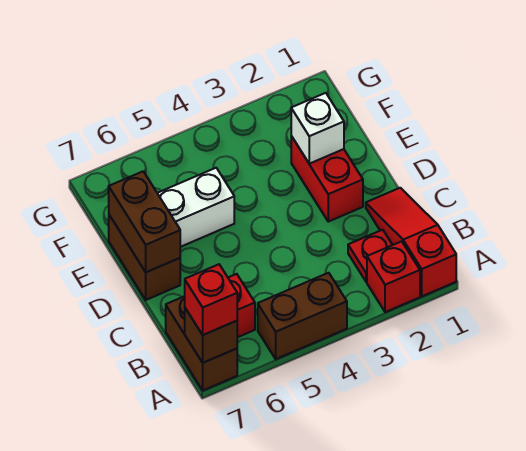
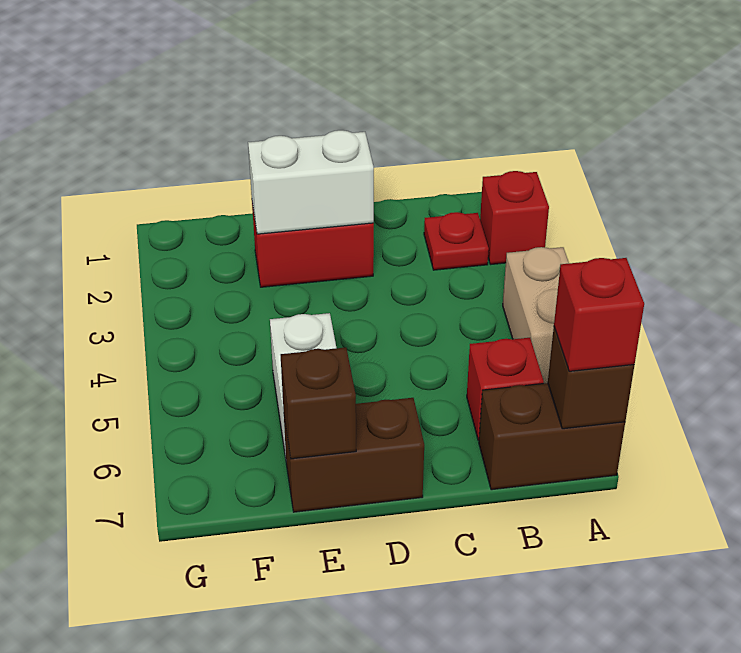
red 1x3 slope [366,188,456,296] -> none
brown 1x2 brick [258,273,347,359] -> tan 1x2 brick [503,247,569,383]
brown 1x2 brick [109,171,180,272] -> brown 1x1 brick [281,347,356,459]
white 1x1 brick [291,93,344,164] -> white 1x2 brick [248,130,374,234]

